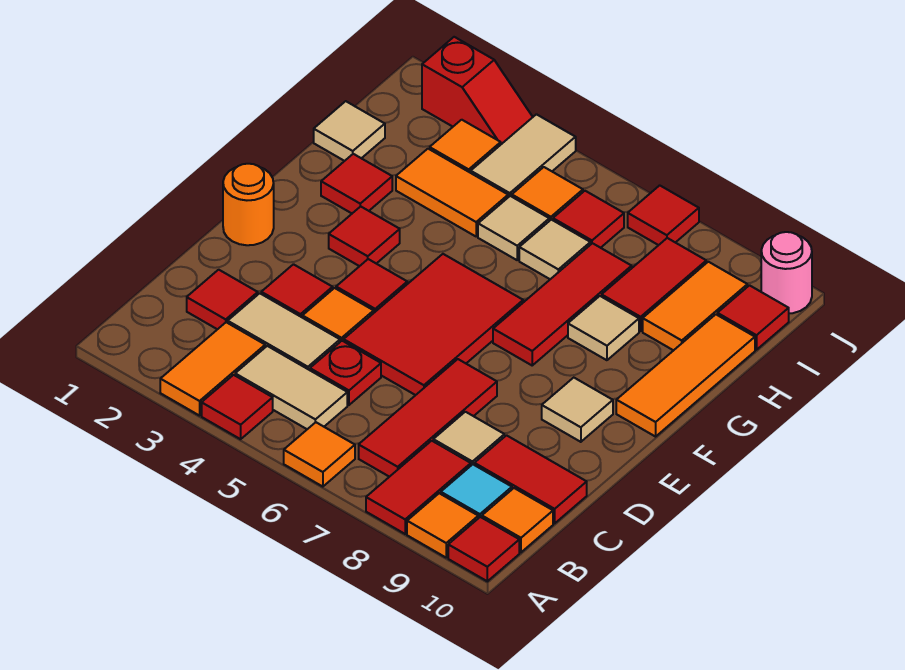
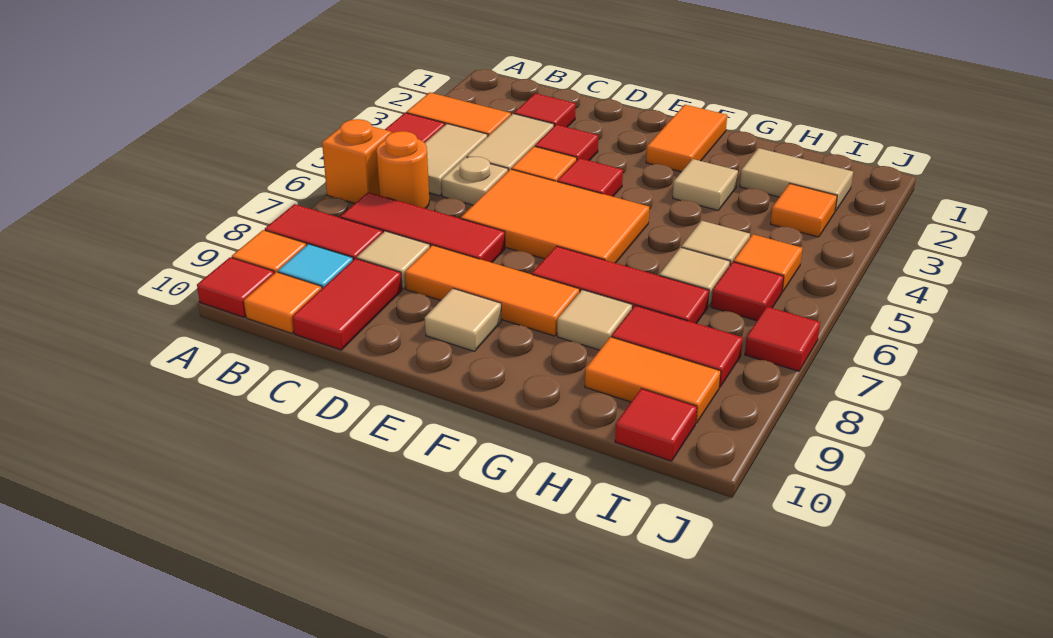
orange 1x1 tile [284,422,355,487] -> orange 1x1 brick [322,119,391,203]
red 1x1 plate [310,341,381,405] -> tan 1x1 plate [441,157,508,205]
red 2x3 tile [344,254,523,395] -> orange 2x3 tile [461,169,649,263]
orange 1x1 round brick [223,164,274,245] -> orange 1x1 round brick moved to [376,131,429,209]
red 1x1 tile [329,206,400,266] -> none
orange 1x3 tile [616,314,755,437] -> orange 1x3 tile moved to [405,245,580,336]
red 1x1 tile [321,154,392,213] -> none
tan 1x1 tile [314,101,385,161] -> tan 1x1 tile moved to [673,159,738,210]
orange 1x2 tile [396,149,508,236] -> orange 1x2 tile moved to [646,105,727,172]
tan 1x2 tile [471,114,576,197] -> tan 1x2 tile moved to [740,148,853,212]
red 1x2 slope [422,37,533,144] -> none
pink 1x1 round brick [761,232,812,313] -> none

